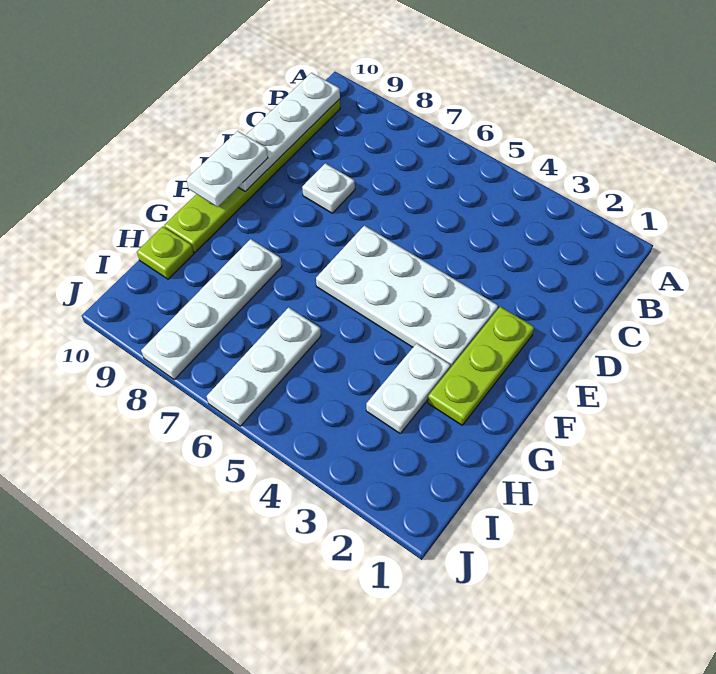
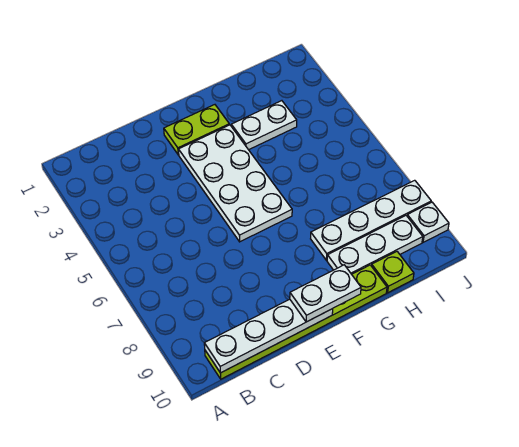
white 1x1 plate [302,163,355,213] -> white 1x1 plate moved to [407,202,449,242]
lime 1x3 plate [428,307,534,425] -> lime 1x2 plate [164,105,229,155]
white 1x3 plate [207,307,321,426] -> white 1x3 plate moved to [327,216,423,274]

